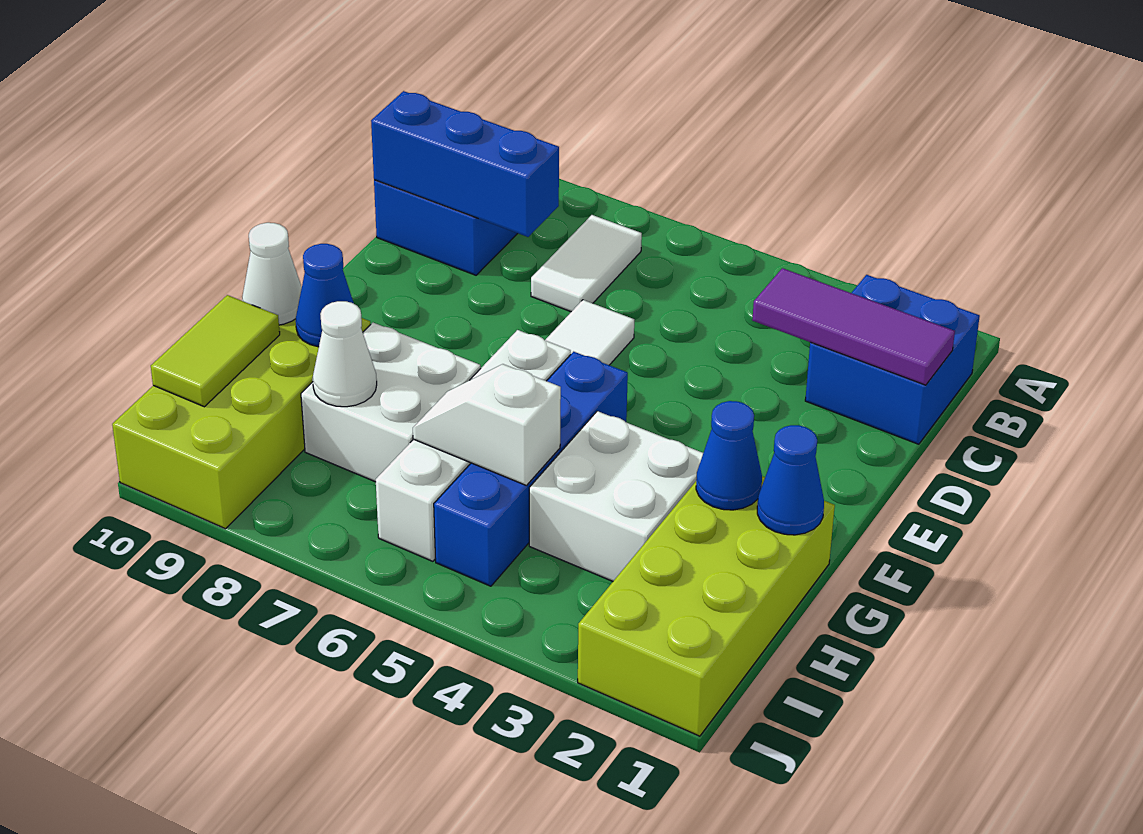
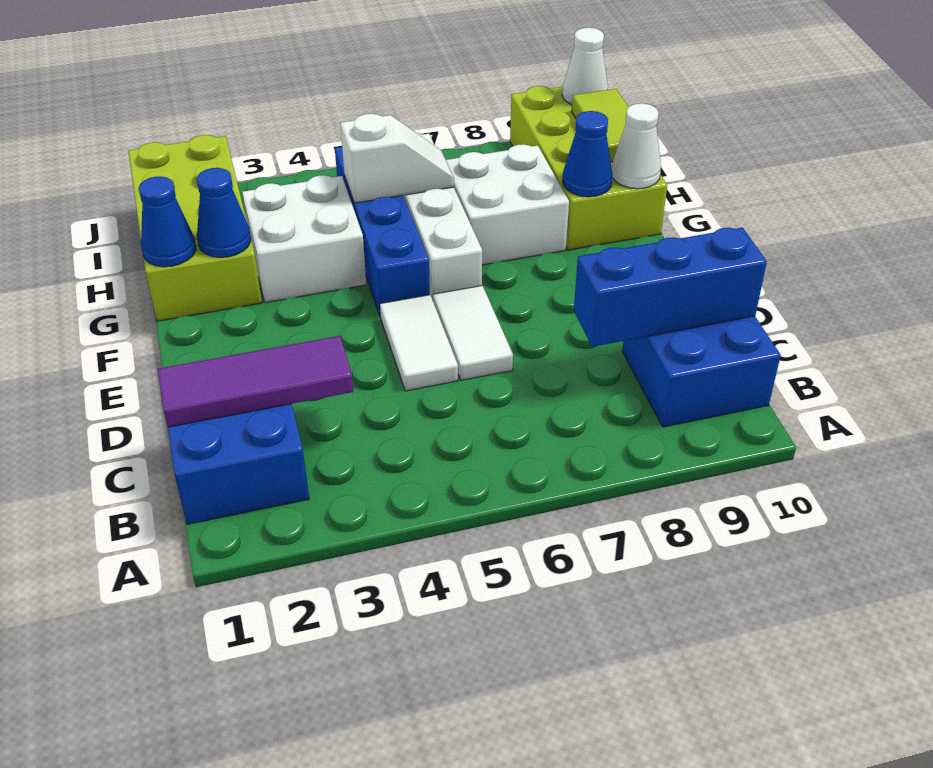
white 1x2 tile [531,215,642,312] -> white 1x2 tile moved to [380,295,458,391]
white 1x1 cone [313,301,377,407] -> white 1x1 cone moved to [562,28,608,105]

